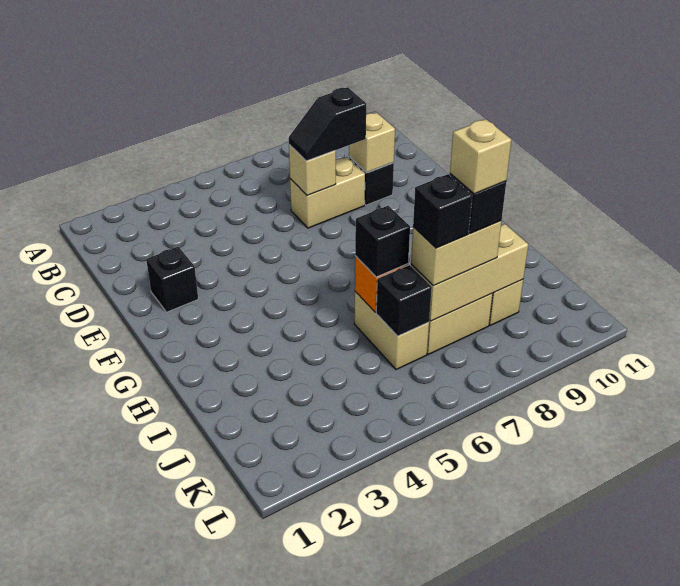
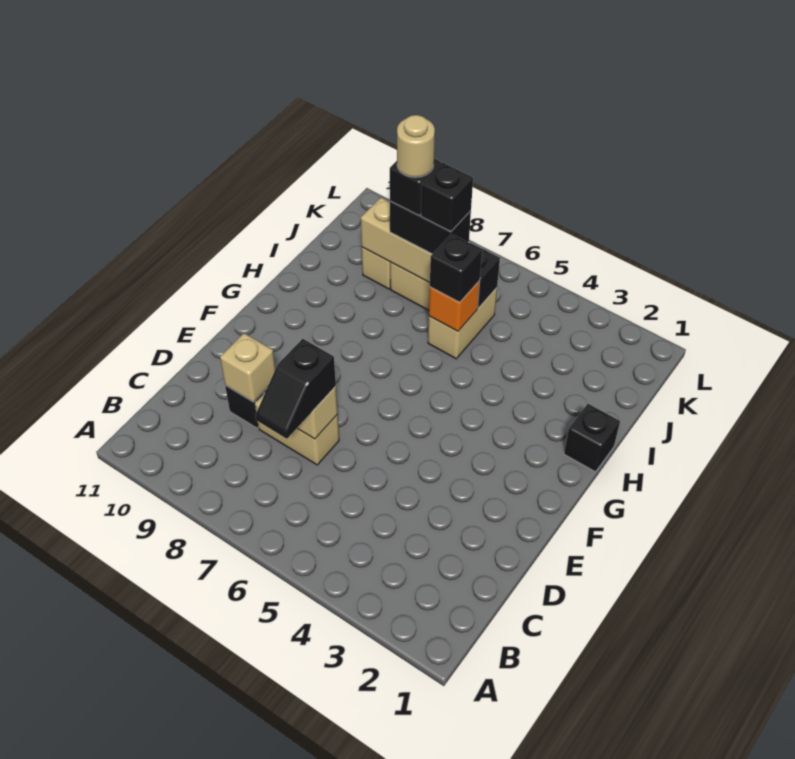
black 1x2 slope [289,87,366,161] -> black 1x2 slope turned to [255,339,336,439]
black 1x1 brick [146,247,198,312] -> black 1x1 brick moved to [564,404,620,472]
tan 1x2 brick [411,221,502,286] -> black 1x2 brick [390,201,471,254]
tan 1x1 brick [450,119,511,194] -> tan 1x1 round brick [397,115,435,177]

